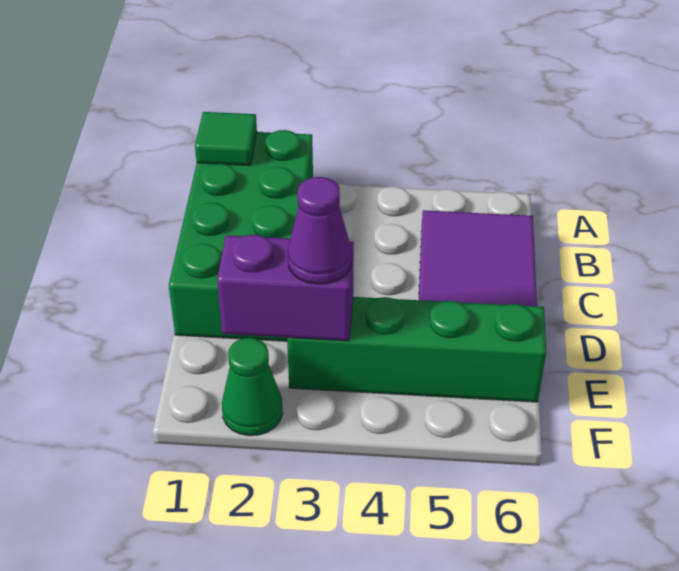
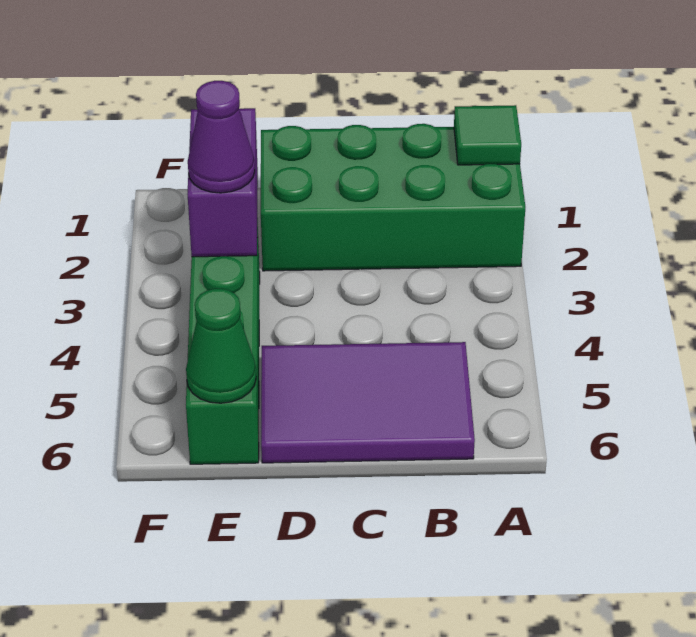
green 1x1 cone [222,338,283,436] -> green 1x1 cone moved to [186,289,256,403]

